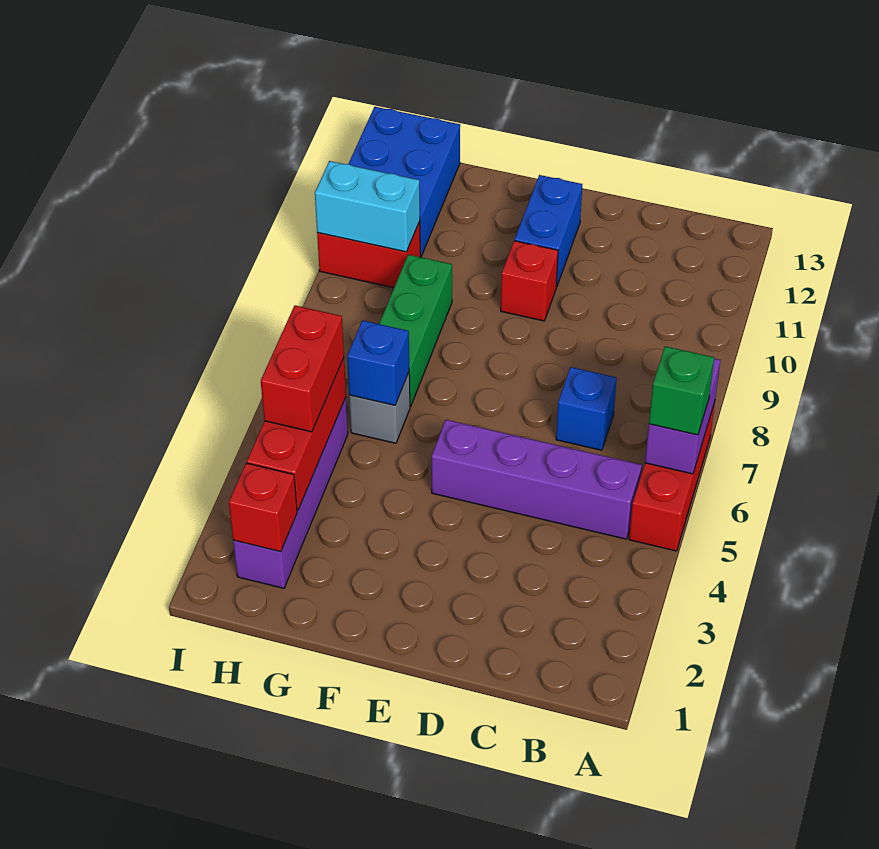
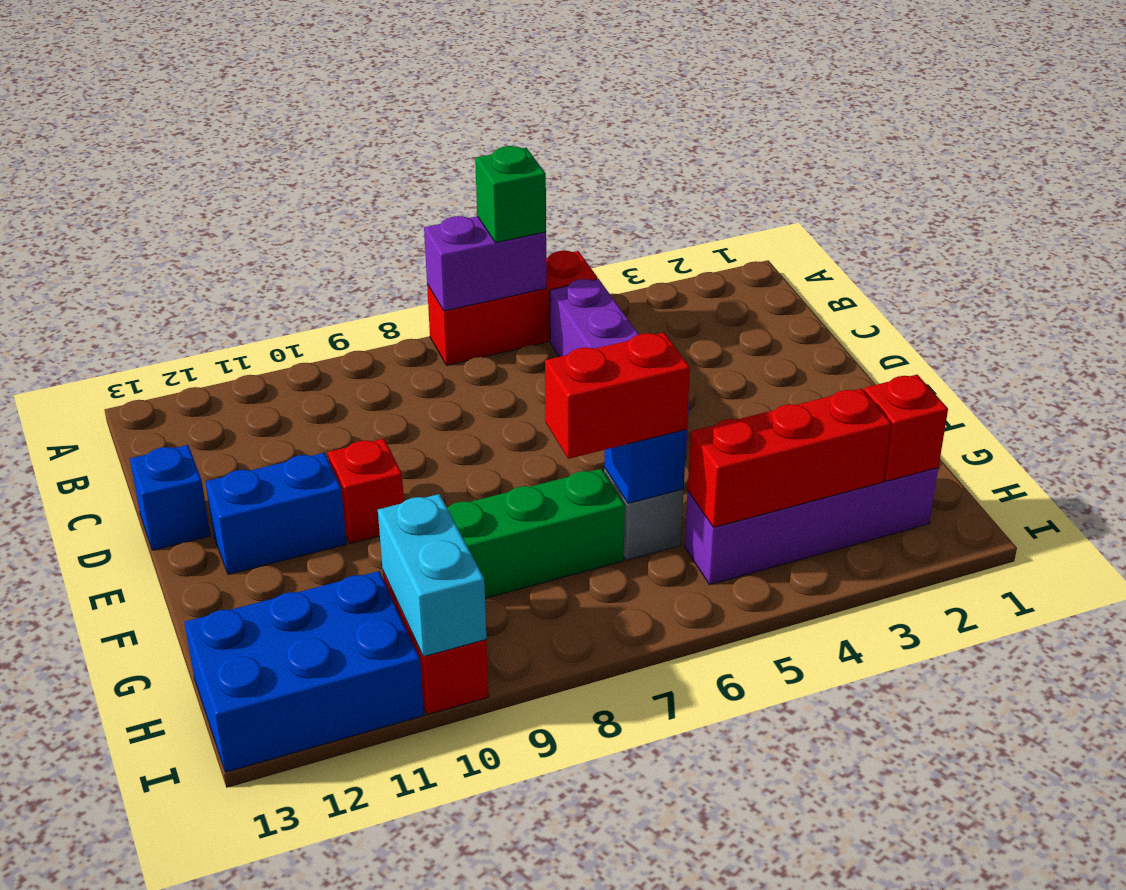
blue 1x1 brick [556,367,617,450] -> blue 1x1 brick moved to [130,445,210,550]
red 1x2 brick [261,306,344,432] -> red 1x2 brick moved to [545,333,690,459]

